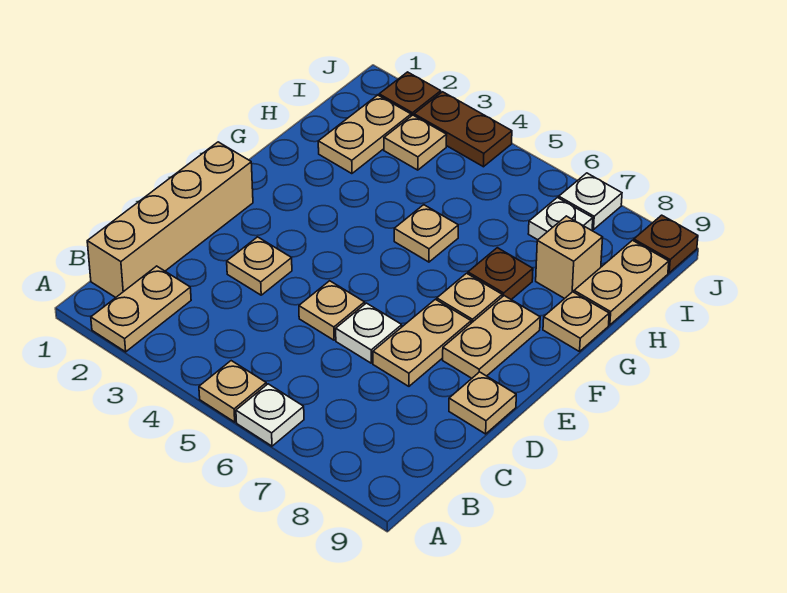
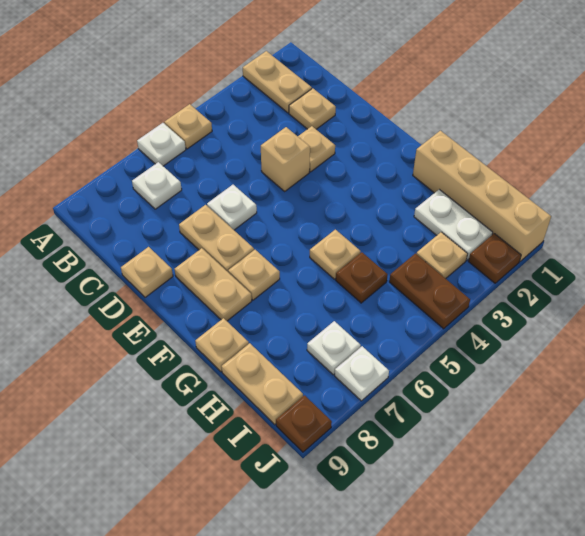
tan 1x4 brick [87,142,253,298] -> tan 1x4 brick moved to [413,131,551,261]
none -> white 1x1 plate [132,162,182,209]
tan 1x1 plate [299,281,365,340] -> tan 1x1 plate moved to [289,88,336,129]
brown 1x1 plate [468,248,533,300] -> brown 1x1 plate moved to [336,252,388,303]
tan 1x2 plate [318,95,411,174] -> white 1x2 plate [414,189,493,260]
tan 1x1 brick [536,216,603,299] -> tan 1x1 brick moved to [261,127,310,191]
brown 1x2 plate [414,92,512,167] -> brown 1x2 plate turned to [389,254,470,329]

